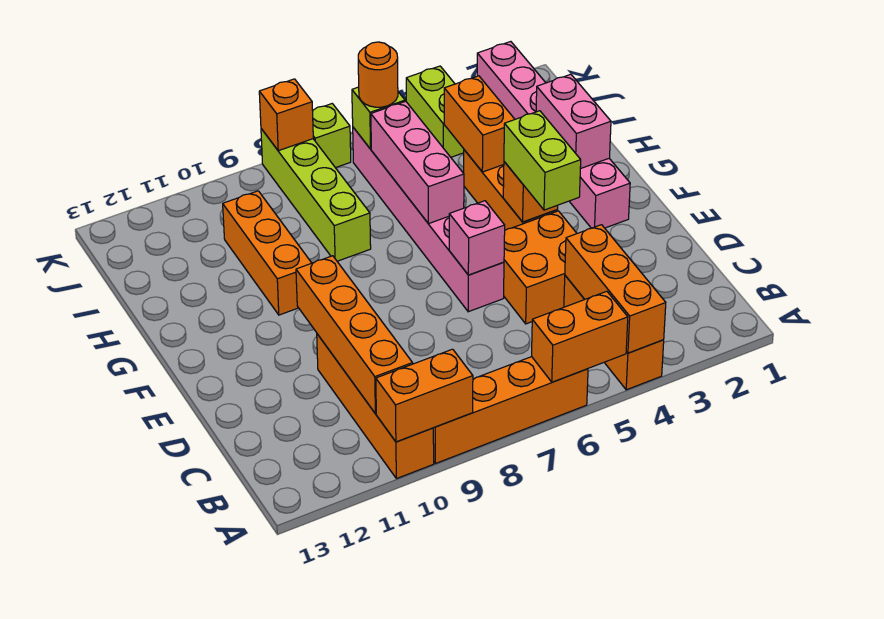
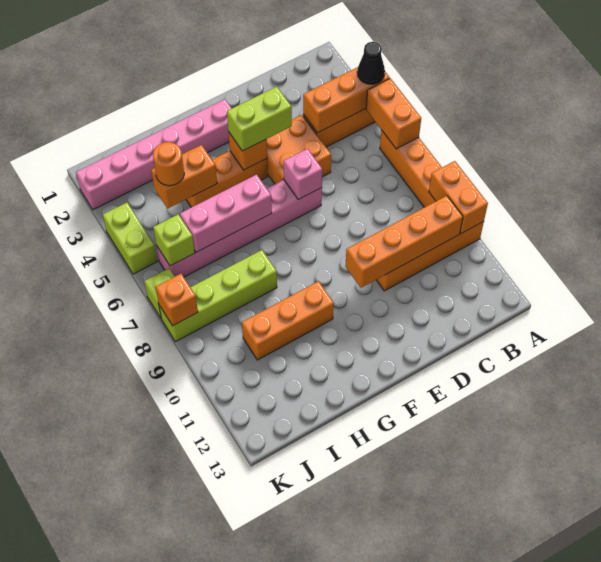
none -> black 1x1 cone [357,42,385,84]
pink 1x2 brick [536,74,611,169] -> none
lime 1x2 brick [406,66,464,157] -> lime 1x2 brick turned to [103,203,157,274]
orange 1x1 round brick [358,42,398,107] -> orange 1x1 round brick moved to [153,142,184,186]

